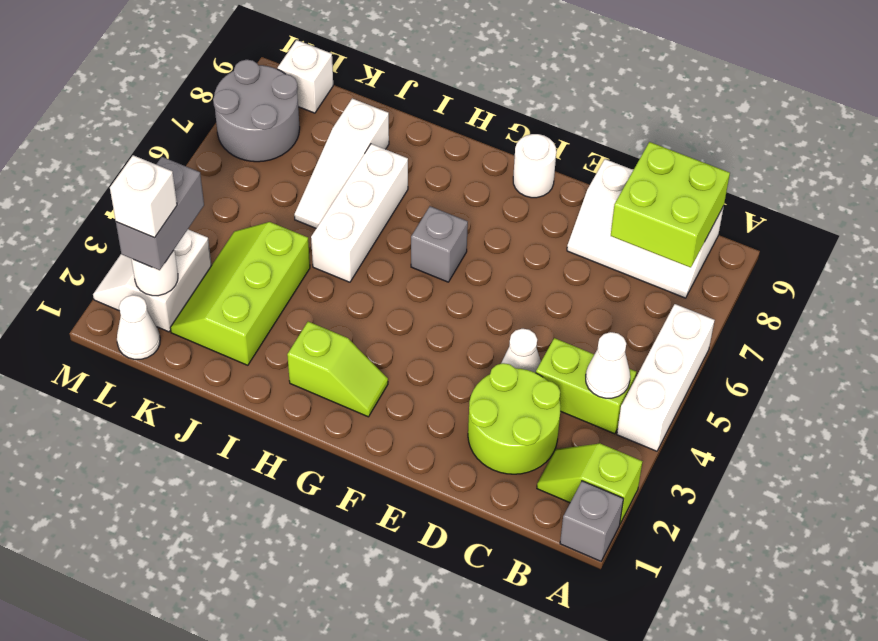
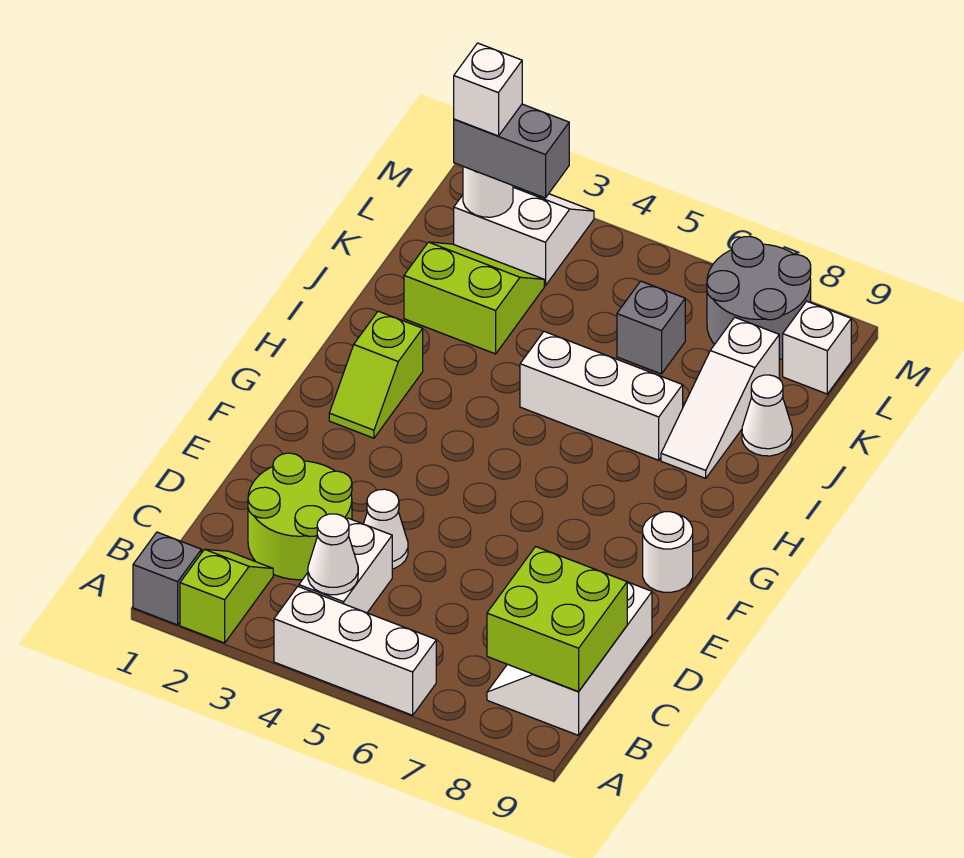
lime 1x2 brick [536,338,636,434] -> white 1x2 brick [299,518,392,613]
grey 1x1 brick [411,206,468,282] -> grey 1x1 brick moved to [617,281,685,374]
lime 2x3 slope [170,222,310,365] -> lime 2x2 slope [404,242,544,354]
white 1x3 slope [294,98,389,228] -> white 1x3 slope turned to [661,317,779,478]
white 1x1 cone [117,295,160,359] -> white 1x1 cone moved to [742,375,792,456]

